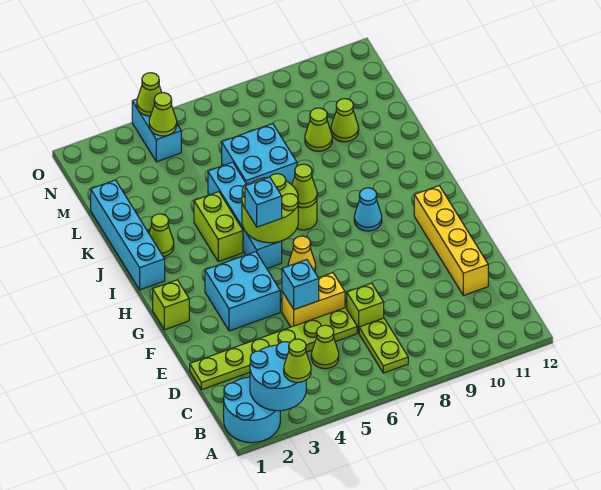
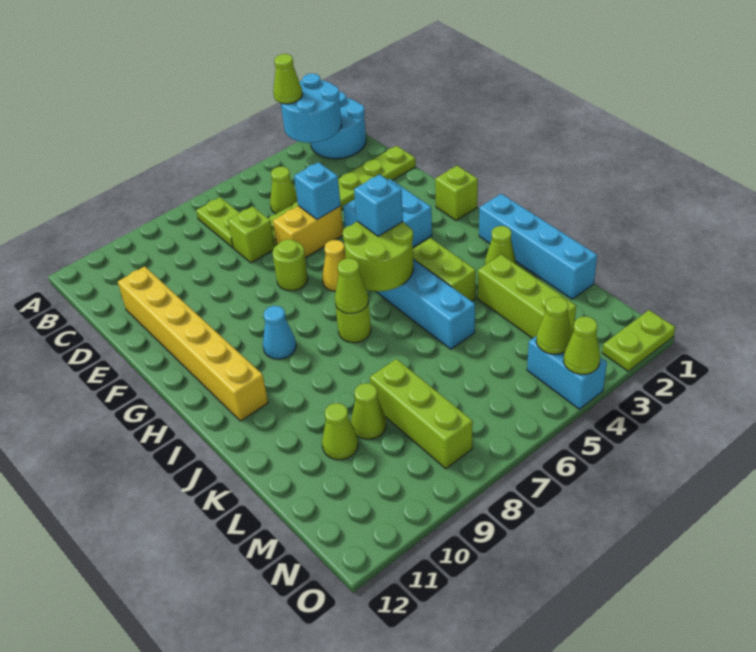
yellow 1x4 brick [414,186,488,295] -> yellow 1x6 brick [118,266,268,421]
none -> lime 1x1 round brick [272,240,308,291]
none -> lime 1x3 brick [478,255,576,338]
cyan 2x2 brick [222,123,297,185] -> none
none -> lime 1x3 brick [370,359,473,469]
none -> lime 1x2 plate [602,310,675,371]

